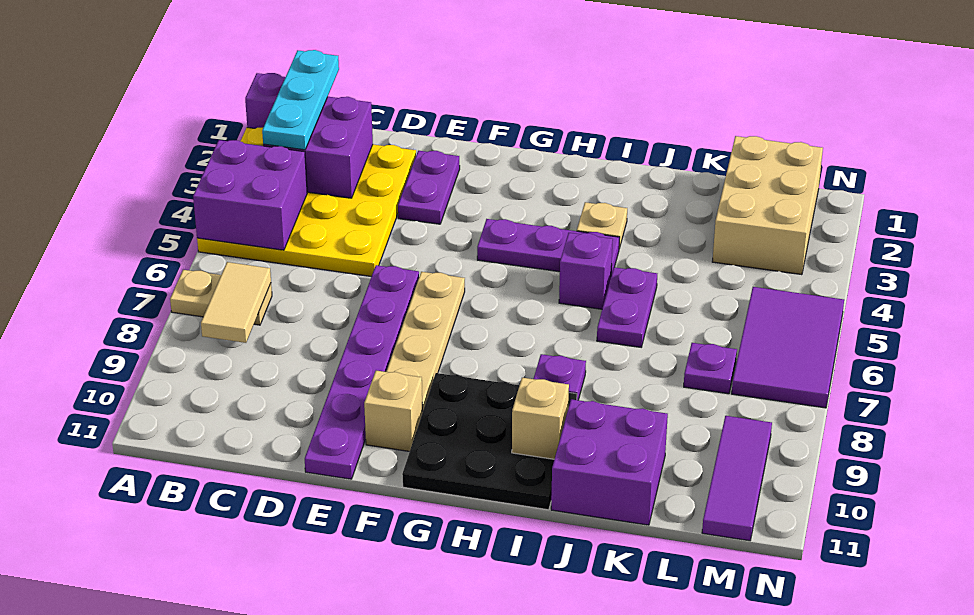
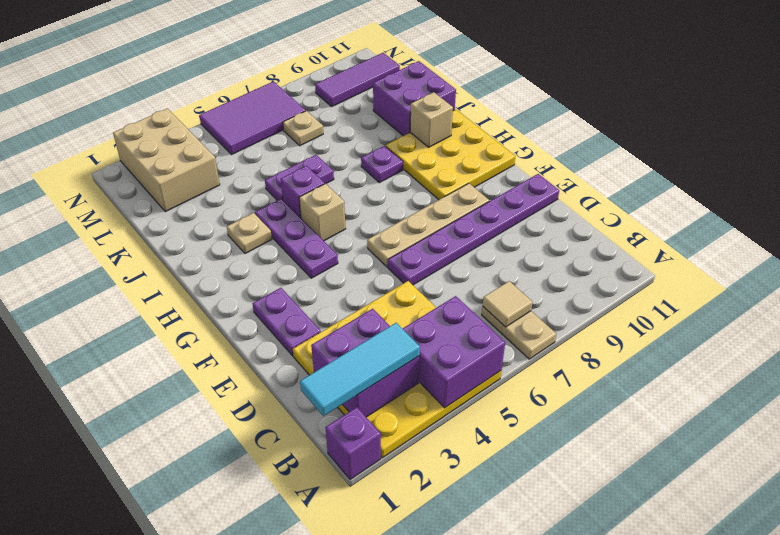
cyan 1x3 plate [262,50,339,150] -> cyan 1x3 tile [300,323,420,416]
tan 1x2 tile [201,262,271,343] -> tan 1x1 tile [483,281,533,327]
purple 1x2 plate [398,151,460,224] -> purple 1x2 plate turned to [253,288,321,356]
tan 1x1 brick [364,371,423,452] -> tan 1x1 brick moved to [299,184,345,241]
black 3x3 plate [402,373,577,510] -> yellow 3x3 plate [386,109,515,200]
tan 2x3 brick [712,136,823,275] -> tan 2x3 brick turned to [113,109,220,212]
purple 1x1 plate [684,343,737,394] -> tan 1x1 plate [283,111,323,146]

